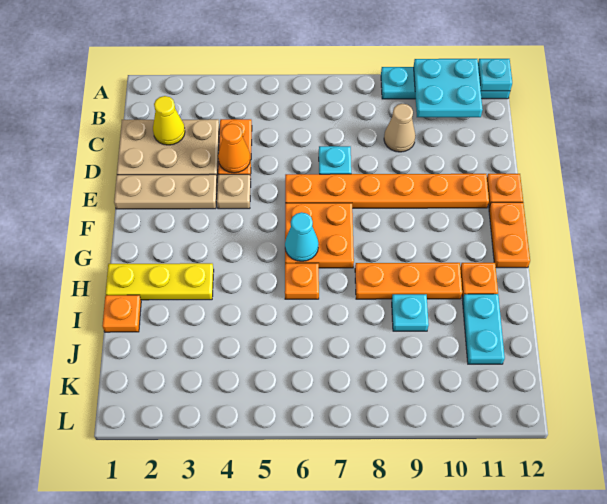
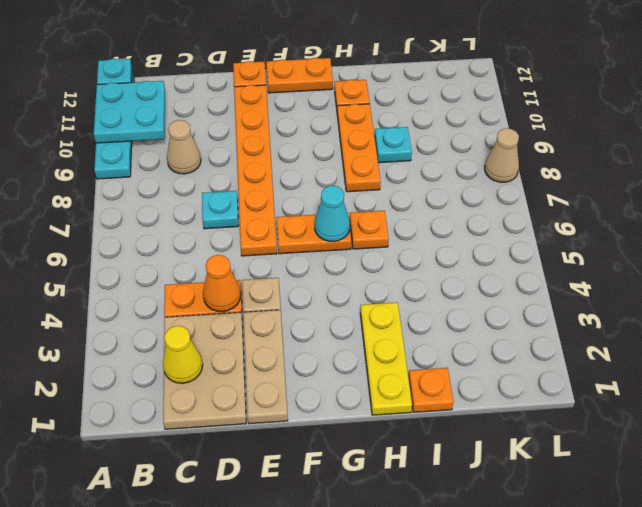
orange 2x2 plate [285,203,354,268] -> orange 1x2 plate [276,213,351,254]
cyan 1x2 plate [463,294,505,364] -> none
none -> tan 1x1 cone [485,128,519,182]

